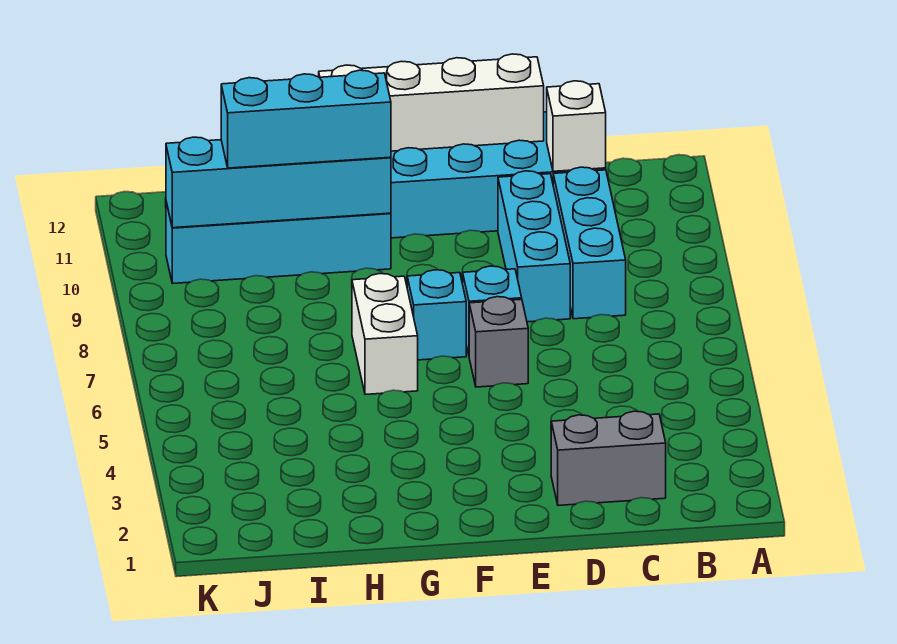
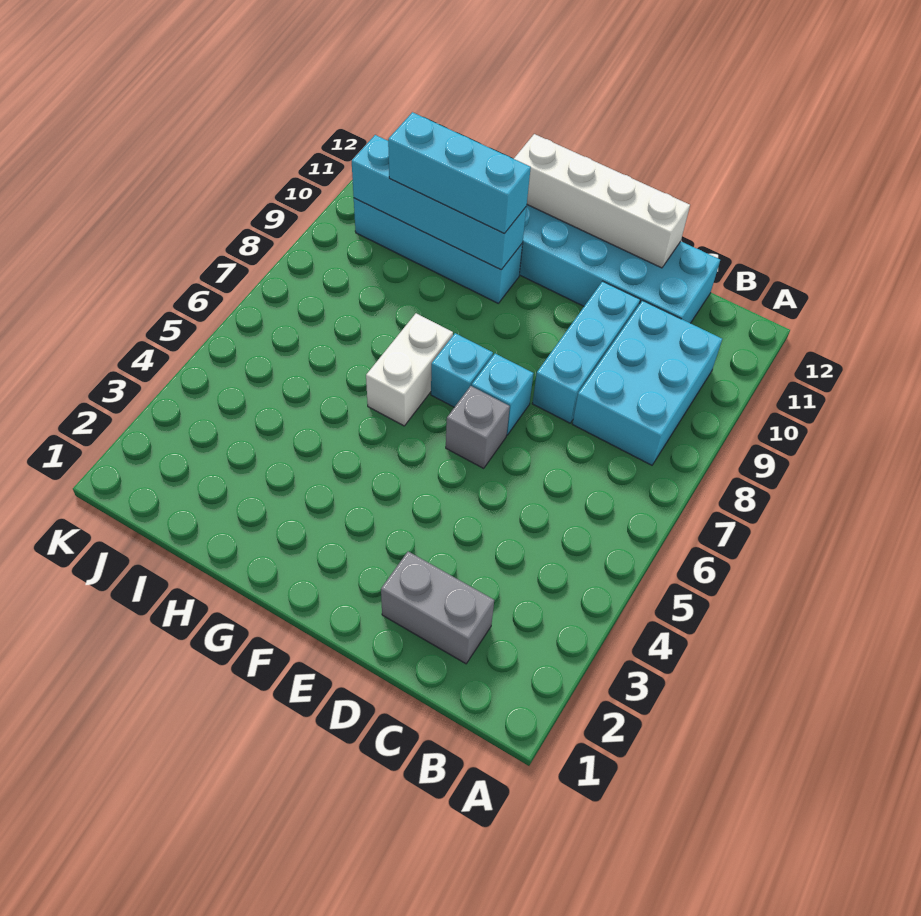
cyan 1x3 brick [553,167,626,319] -> cyan 2x3 brick [572,301,722,465]
white 1x1 brick [547,81,606,171] -> none

